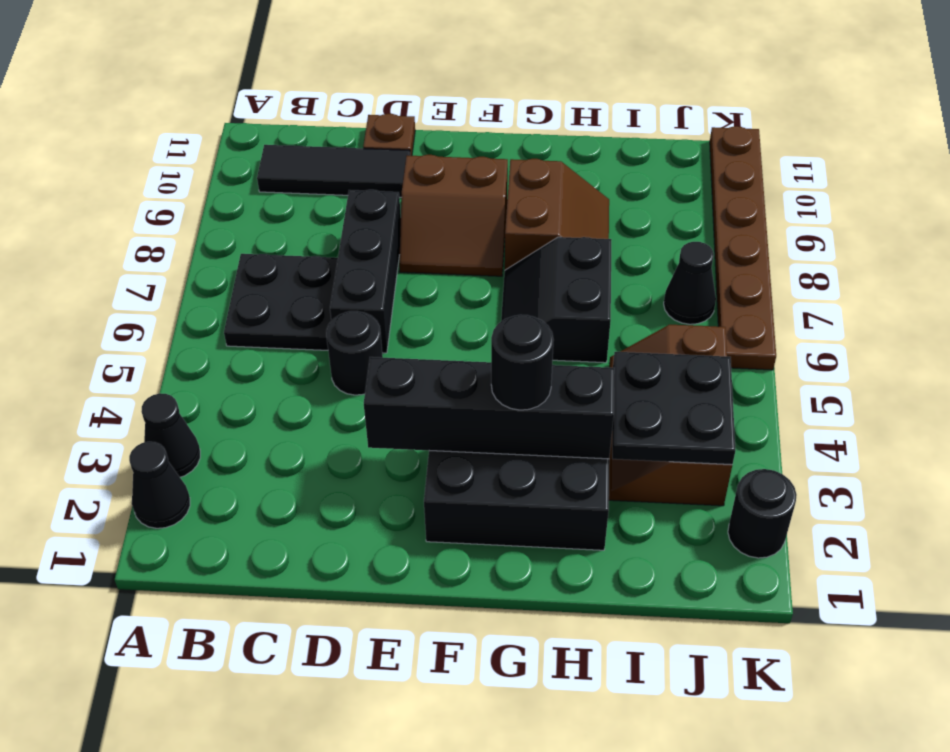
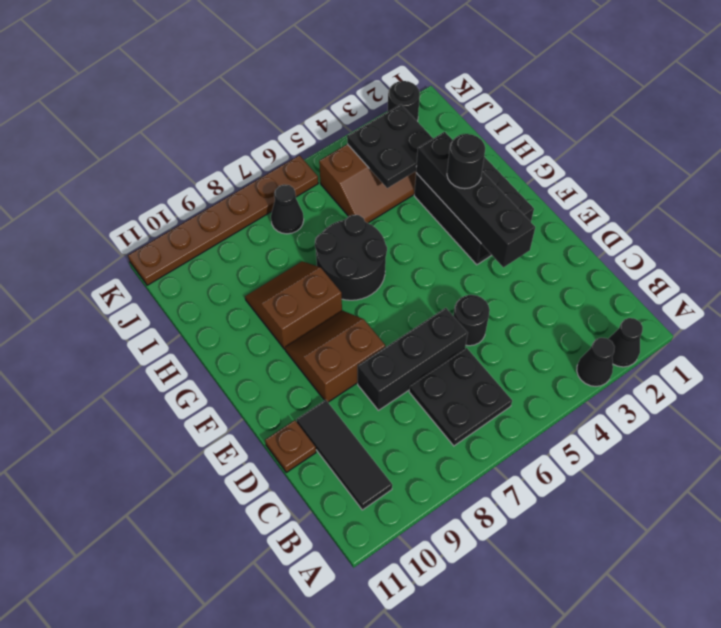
brown 2x2 slope [399,155,508,276] -> brown 2x2 slope turned to [285,311,385,402]
black 2x2 slope [501,237,612,363] -> black 2x2 round brick [315,215,387,300]

